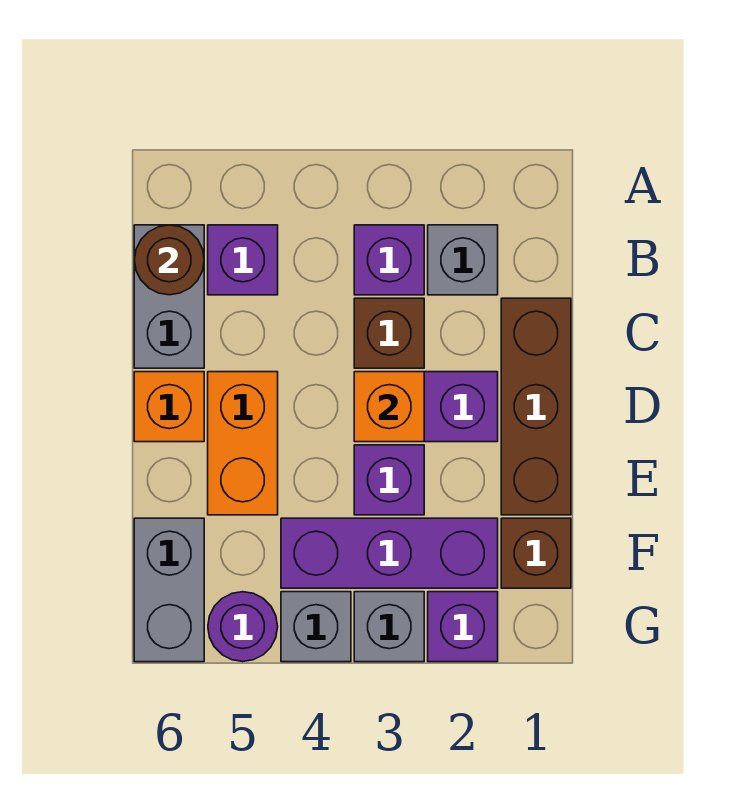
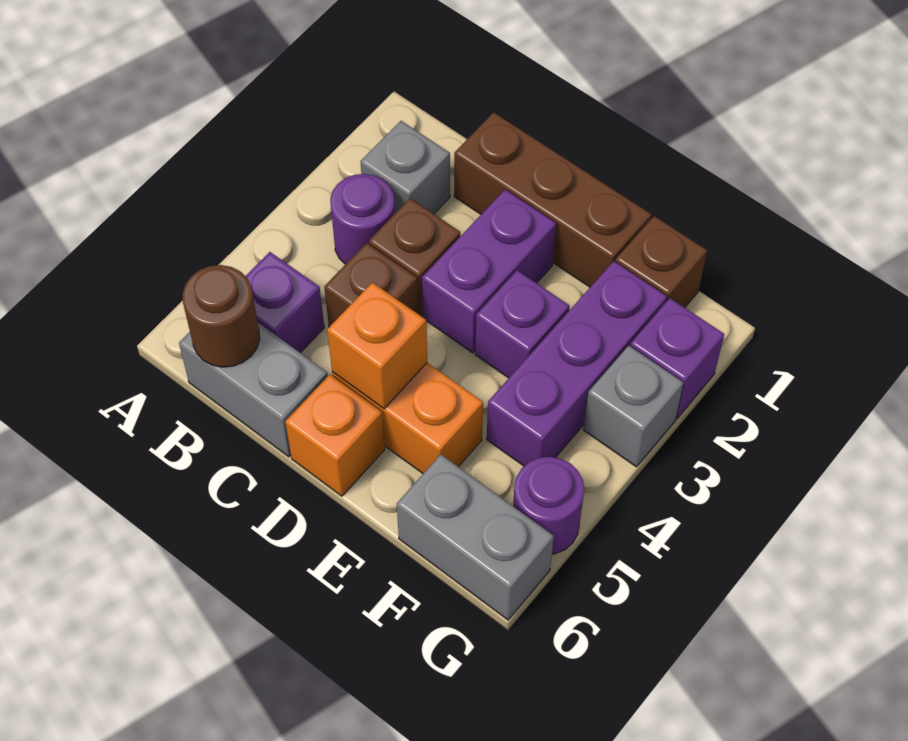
purple 1x1 brick [354,225,424,295] -> purple 1x1 round brick [330,174,395,264]
none -> brown 1x1 brick [324,243,418,327]
orange 1x1 brick [354,372,424,442] -> orange 1x1 brick moved to [327,282,427,409]
grey 1x1 brick [281,592,351,662] -> none

